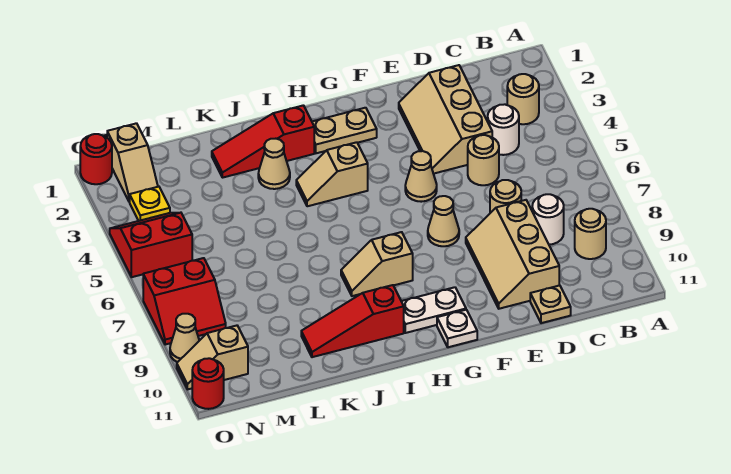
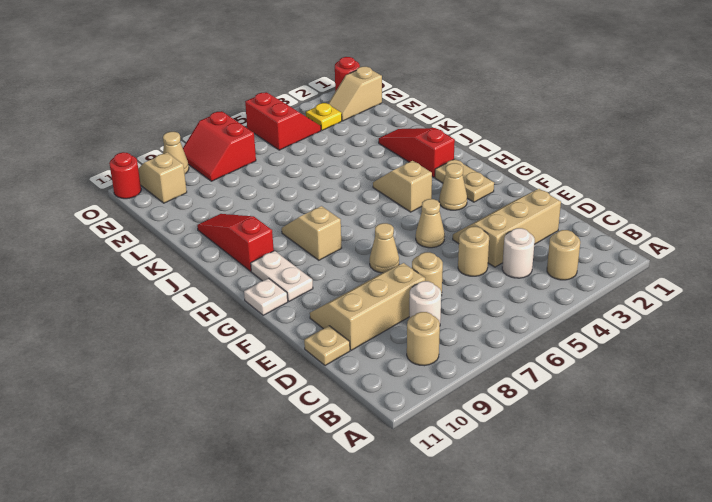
tan 1x1 cone [258,139,290,189] -> tan 1x1 cone moved to [439,163,467,210]

